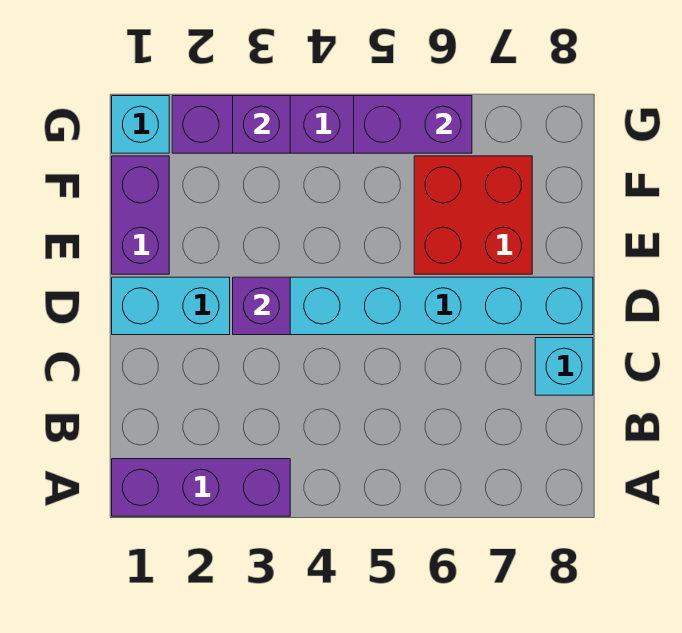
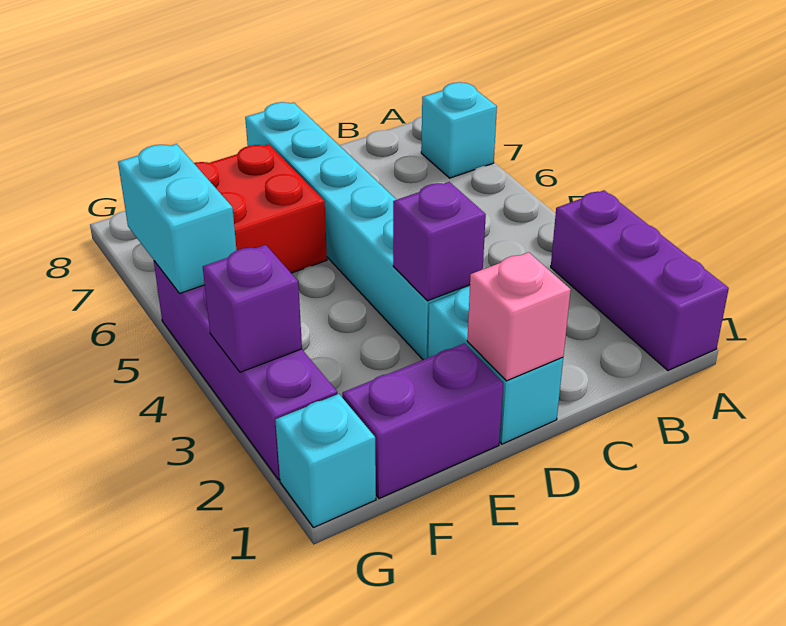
cyan 1x1 brick [535,338,593,395] -> cyan 1x1 brick moved to [421,82,497,178]
none -> pink 1x1 brick [467,252,571,381]
purple 1x2 brick [354,96,472,153] -> cyan 1x2 brick [118,144,237,293]

